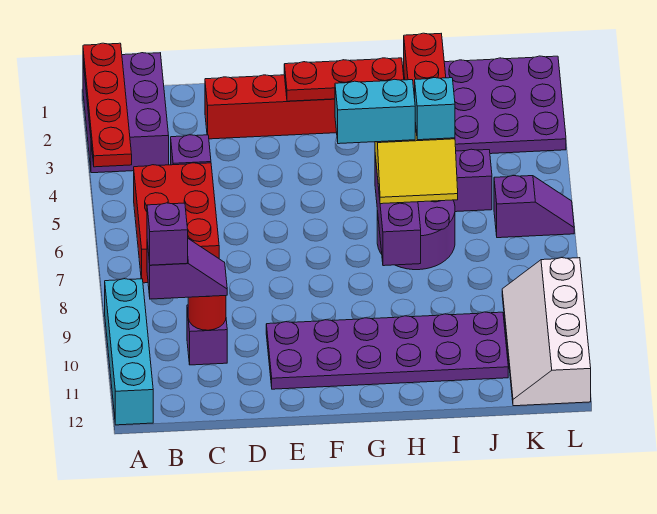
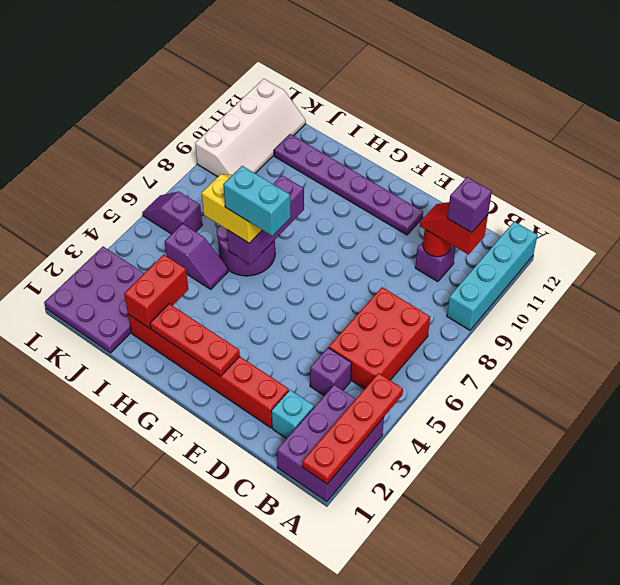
purple 1x2 slope [147,239,227,299] -> red 1x2 slope [420,202,488,254]
purple 2x6 plate [266,312,508,389] -> purple 1x6 plate [274,134,423,235]
cyan 1x1 brick [415,78,455,140] -> cyan 1x1 brick moved to [271,390,314,439]

